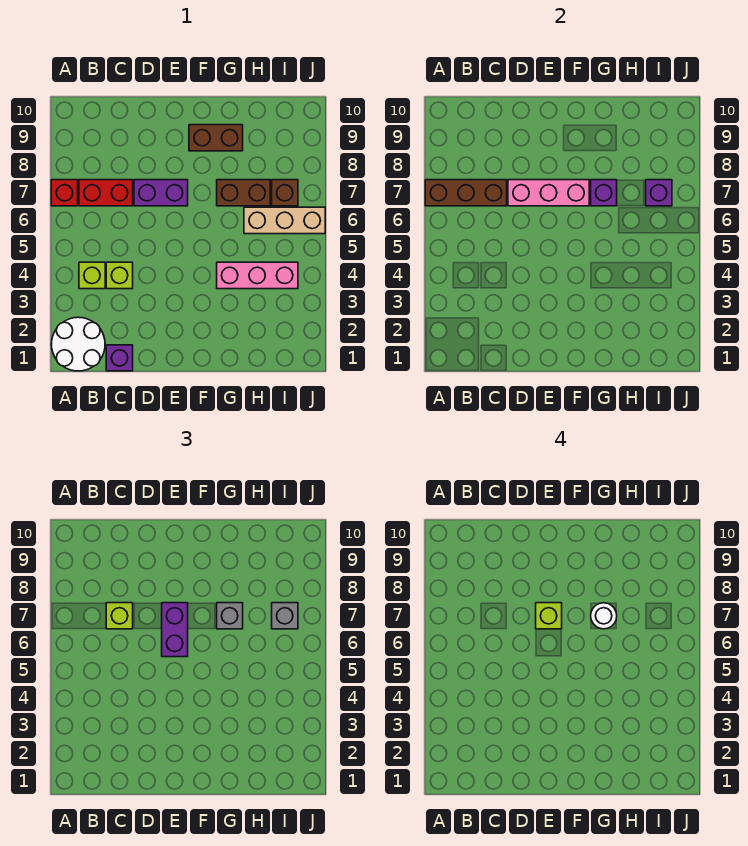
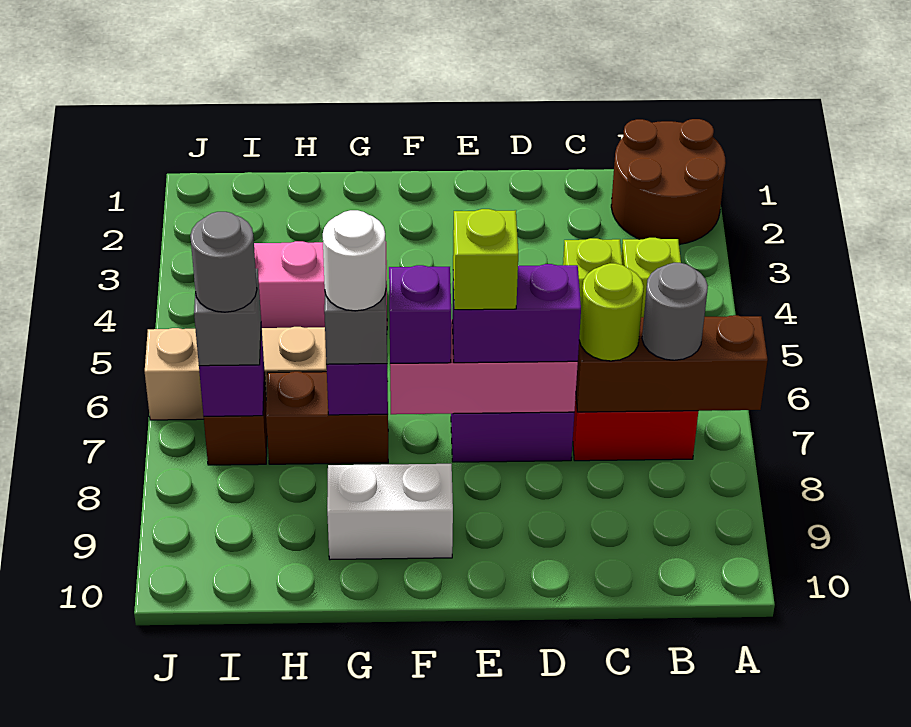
white 2x2 round brick [51,317,105,371] -> brown 2x2 round brick [611,119,726,244]
red 1x1 brick [51,180,78,206] -> none
none -> grey 1x1 round brick [642,263,708,360]
purple 1x1 brick [106,345,133,371] -> purple 1x1 brick moved to [389,265,451,363]
lime 1x1 brick [106,603,133,629] -> lime 1x1 round brick [579,263,644,361]
purple 1x2 brick [162,603,188,657] -> purple 1x2 brick turned to [452,264,581,363]
brown 1x2 brick [189,125,243,151] -> white 1x2 brick [327,464,453,560]
none -> grey 1x1 round brick [190,212,257,312]

